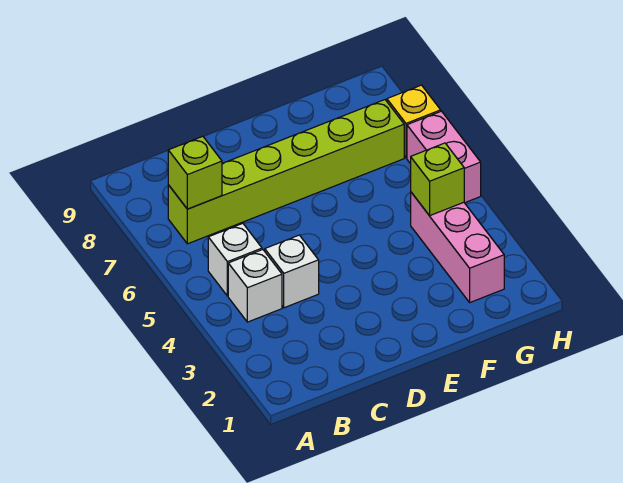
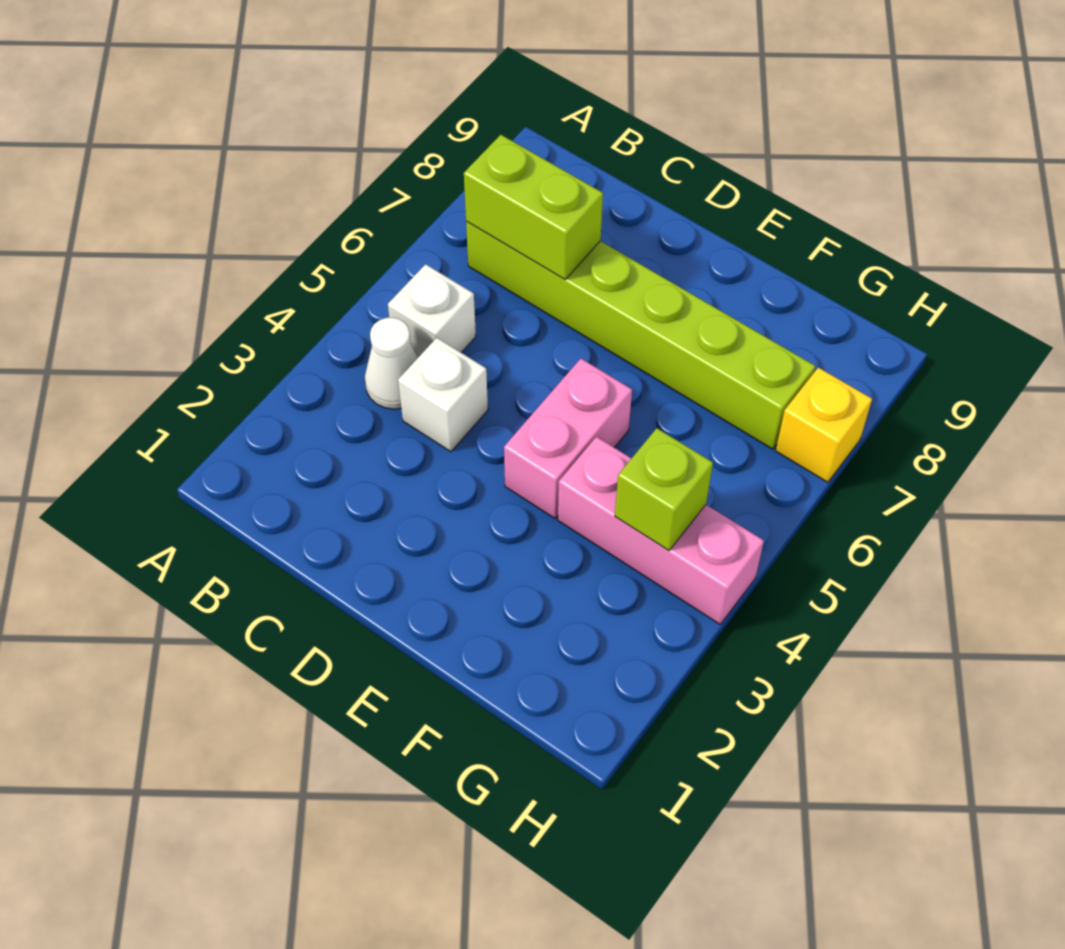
white 1x1 brick [228,250,282,322] -> white 1x1 cone [365,318,418,409]
lime 1x1 brick [168,136,222,209] -> lime 1x2 brick [464,135,603,279]
pink 1x3 brick [411,192,504,302] -> pink 1x3 brick turned to [558,437,764,624]
pink 1x2 brick [407,111,481,203] -> pink 1x2 brick moved to [504,359,632,518]

